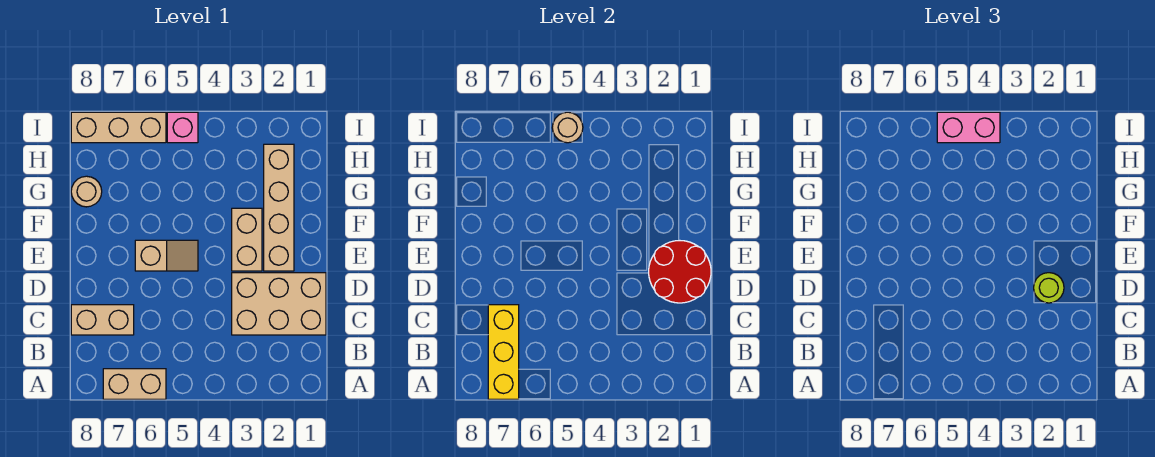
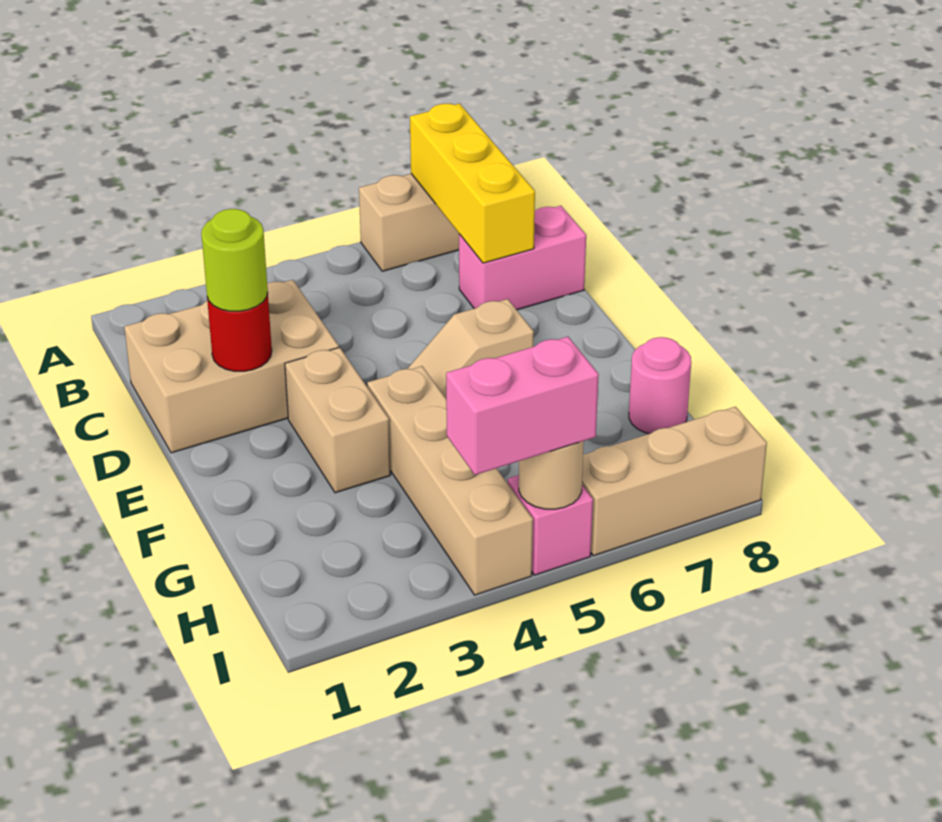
tan 1x2 brick [71,305,134,335] -> pink 1x2 brick [459,206,586,310]
red 2x2 round brick [649,241,711,303] -> red 1x1 round brick [207,292,272,371]
tan 1x4 brick [264,144,294,271] -> tan 1x4 brick moved to [367,366,533,595]
tan 1x1 round brick [71,176,102,207] -> pink 1x1 round brick [629,337,691,434]

